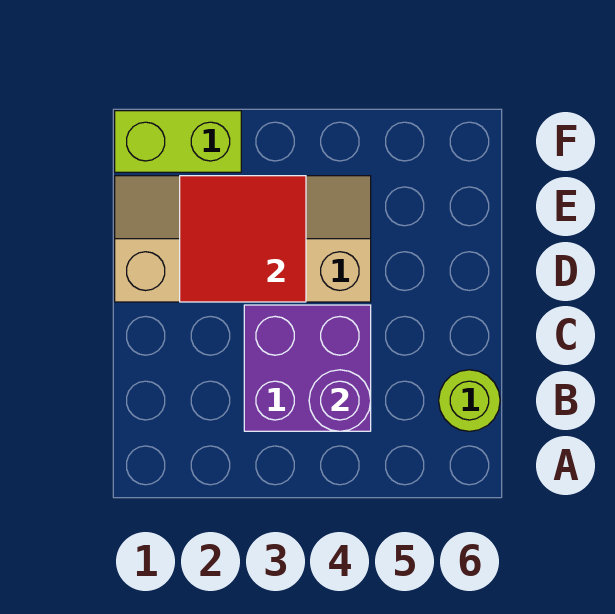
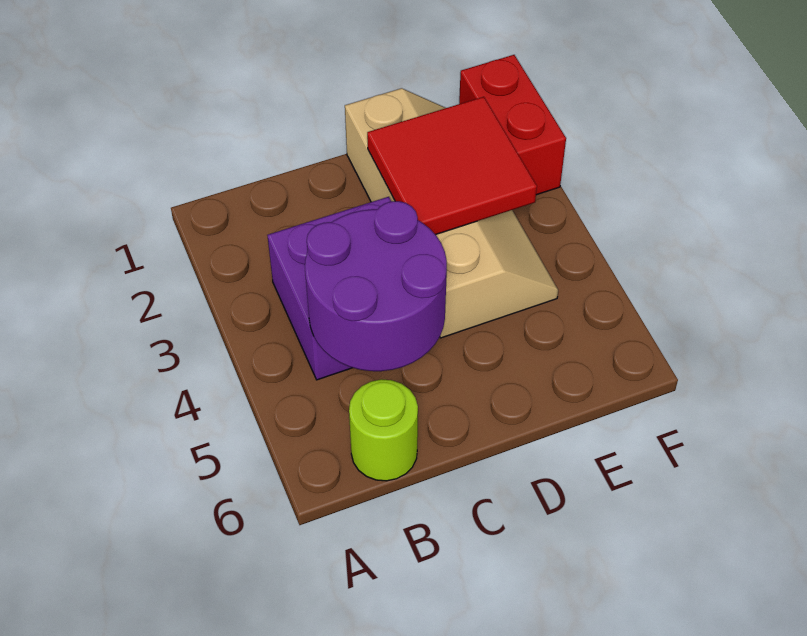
purple 1x1 round brick [309,370,371,431] -> purple 2x2 round brick [305,201,447,371]
lime 1x2 brick [115,111,241,172] -> red 1x2 brick [459,55,566,195]

